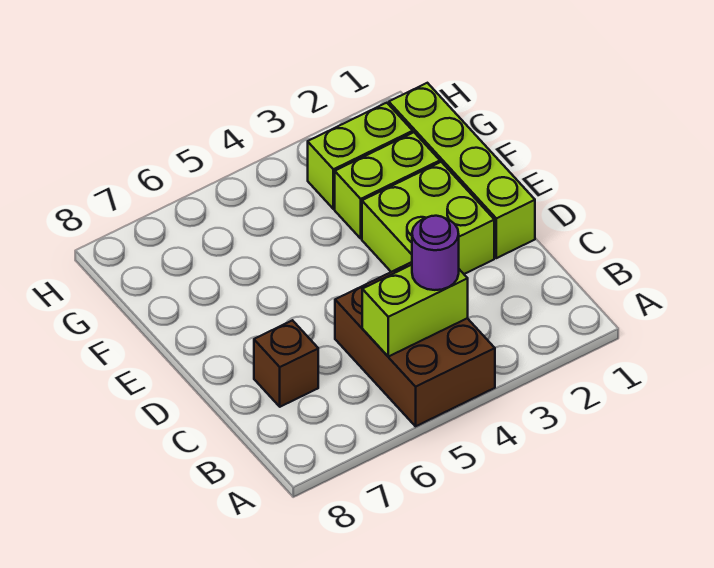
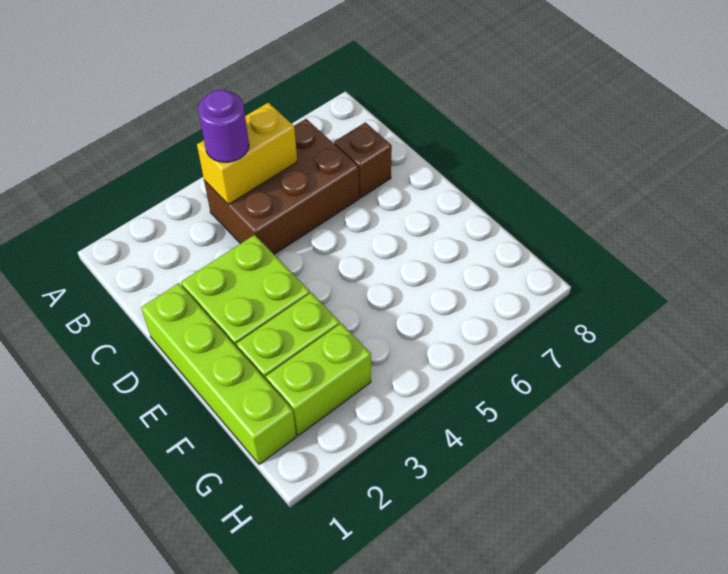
brown 2x3 brick [335,262,495,426] -> brown 2x3 brick turned to [204,119,359,254]
lime 1x2 brick [362,265,468,357] -> yellow 1x2 brick [197,103,297,204]

